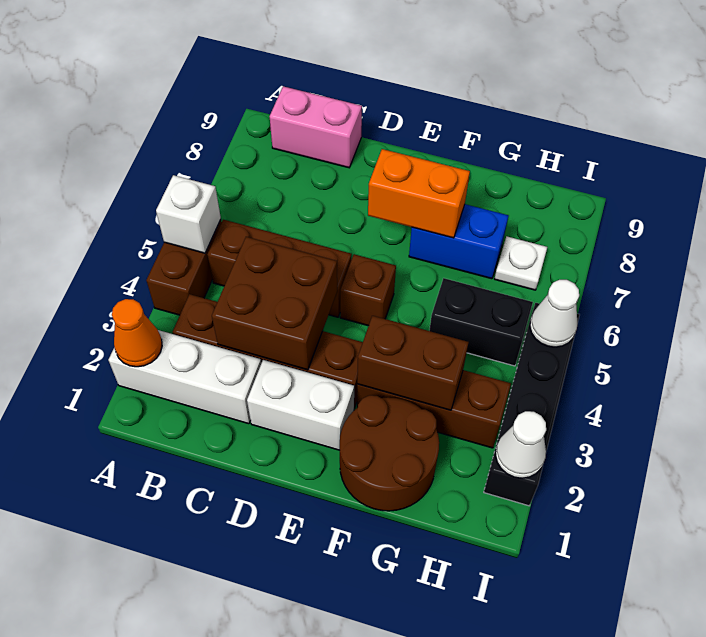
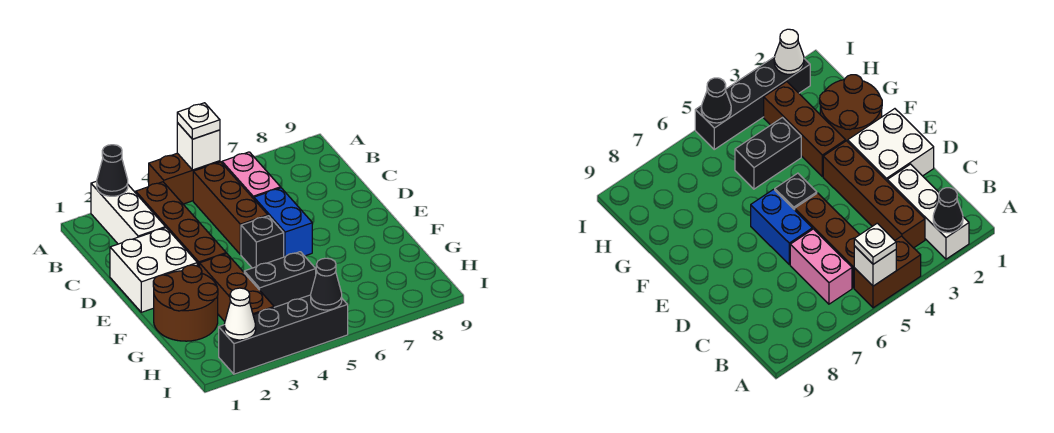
orange 1x1 cone [112,299,162,367] -> black 1x1 cone [97,145,128,196]
pink 1x2 brick [270,86,362,168] -> pink 1x2 brick moved to [222,152,281,199]
brown 2x2 brick [212,237,337,370] -> none
white 1x2 brick [247,360,354,450] -> white 2x2 brick [110,228,197,312]
brown 1x1 brick [340,254,396,326] -> black 1x1 brick [241,216,284,268]
orange 1x2 brick [368,149,470,238] -> none
brown 1x2 brick [357,316,469,410] -> none
blue 1x2 brick [409,204,508,279] -> blue 1x2 brick moved to [254,188,312,257]
black 1x2 brick [429,278,533,366] -> black 1x2 brick turned to [244,252,316,307]
white 1x1 plate [495,236,547,290] -> white 1x1 plate moved to [177,103,220,139]
white 1x1 cone [530,280,579,347] -> black 1x1 cone [311,258,342,310]

